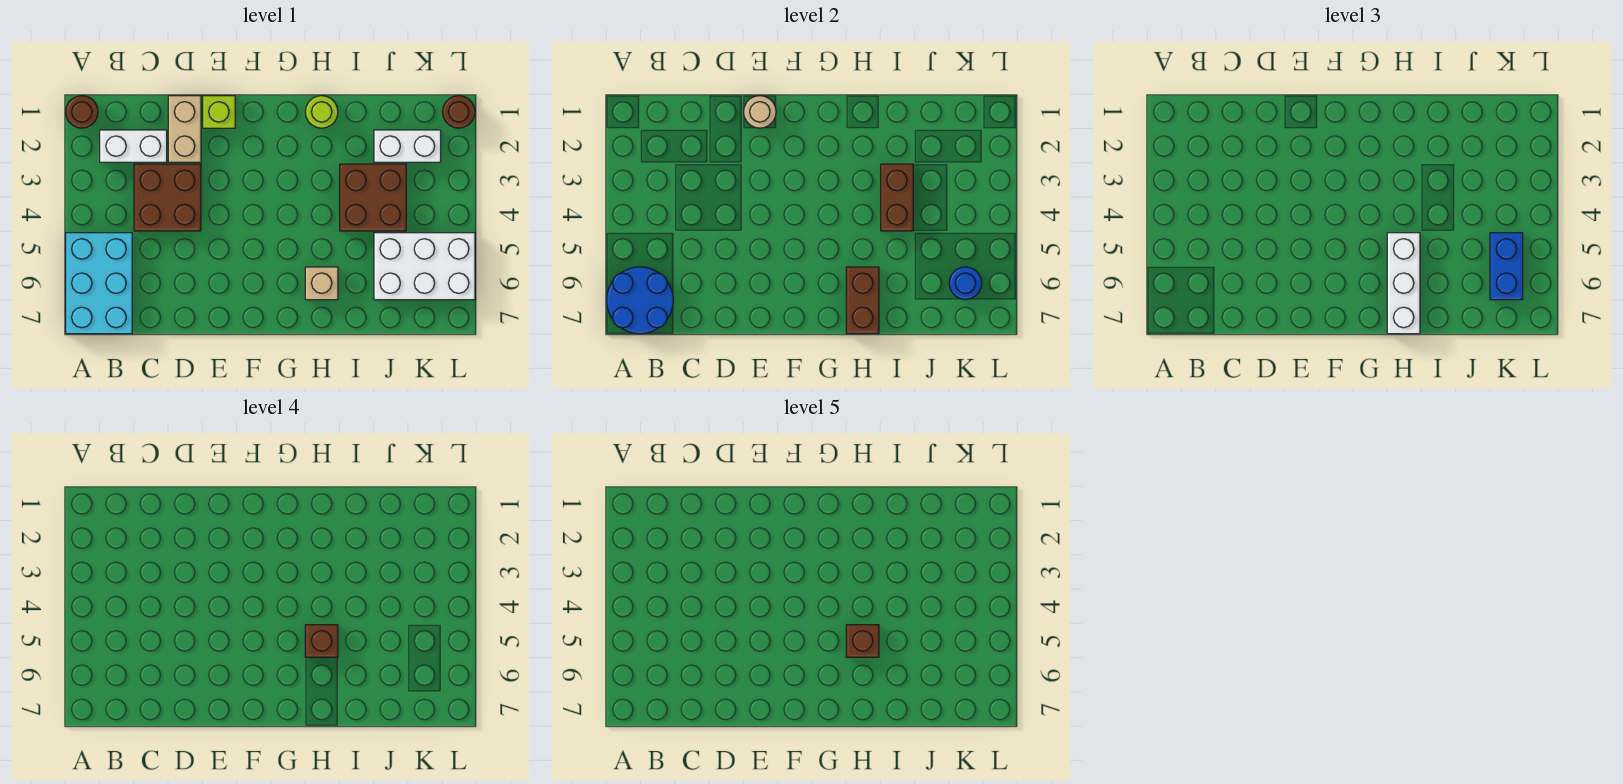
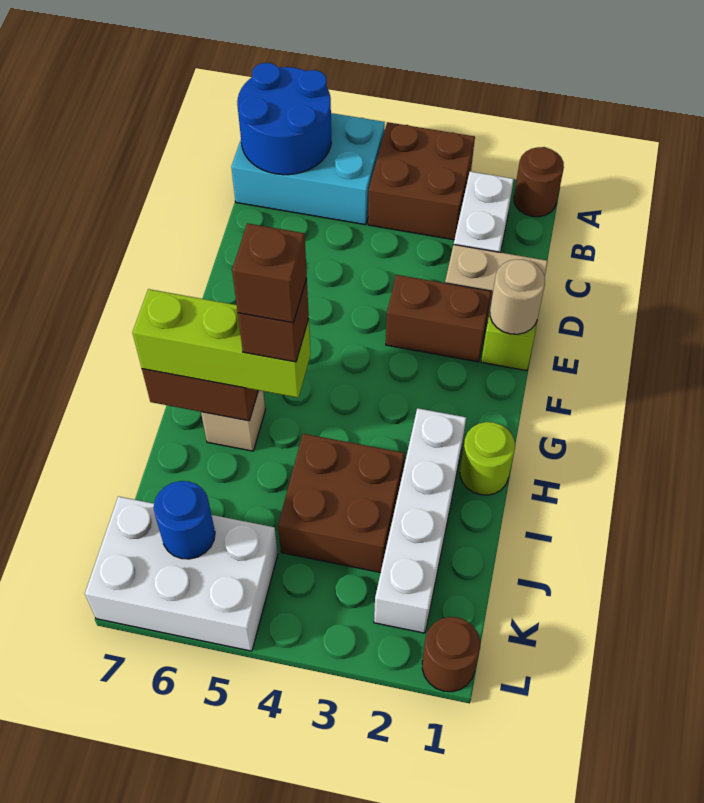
brown 2x2 brick [134,164,201,231] -> brown 2x2 brick moved to [368,122,475,240]
white 1x3 brick [1387,233,1420,334] -> lime 1x3 brick [132,289,311,398]
brown 1x2 brick [881,164,913,231] -> brown 1x2 brick moved to [386,275,491,362]
white 1x2 brick [374,130,441,162] -> white 1x4 brick [374,408,466,633]
white 2x3 brick [374,233,475,300] -> white 2x3 brick turned to [85,496,278,651]
blue 1x2 brick [1490,233,1523,300] -> none

